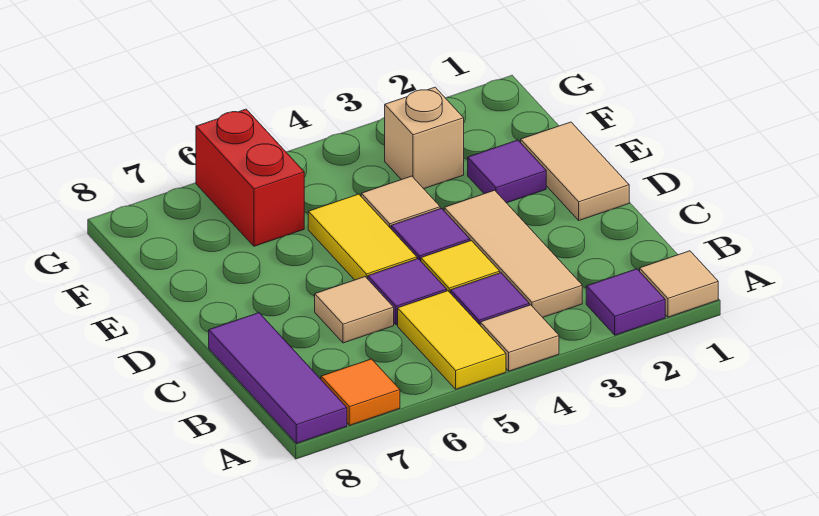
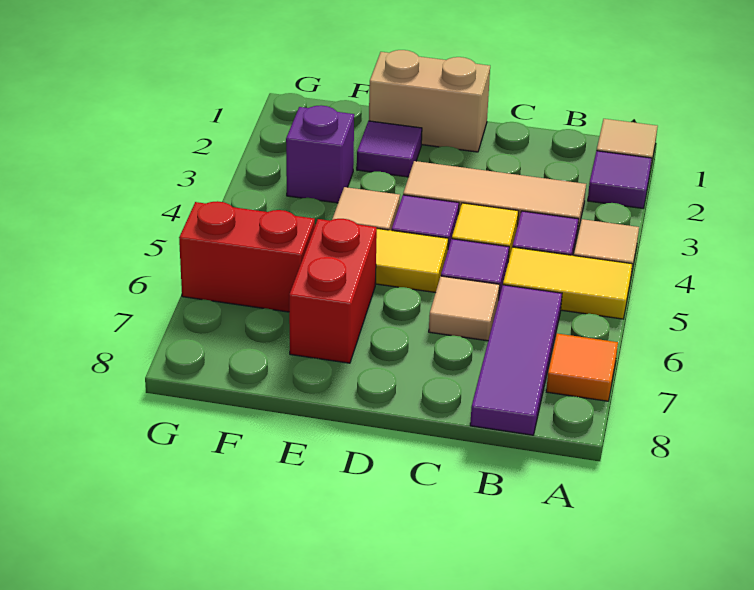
purple 1x3 tile [209,313,347,443] -> purple 1x3 tile turned to [470,285,562,435]
tan 1x2 tile [521,122,629,220] -> tan 1x2 brick [369,50,490,152]
none -> red 1x2 brick [289,219,377,363]
tan 1x1 brick [385,87,464,189] -> purple 1x1 brick [286,105,354,203]

